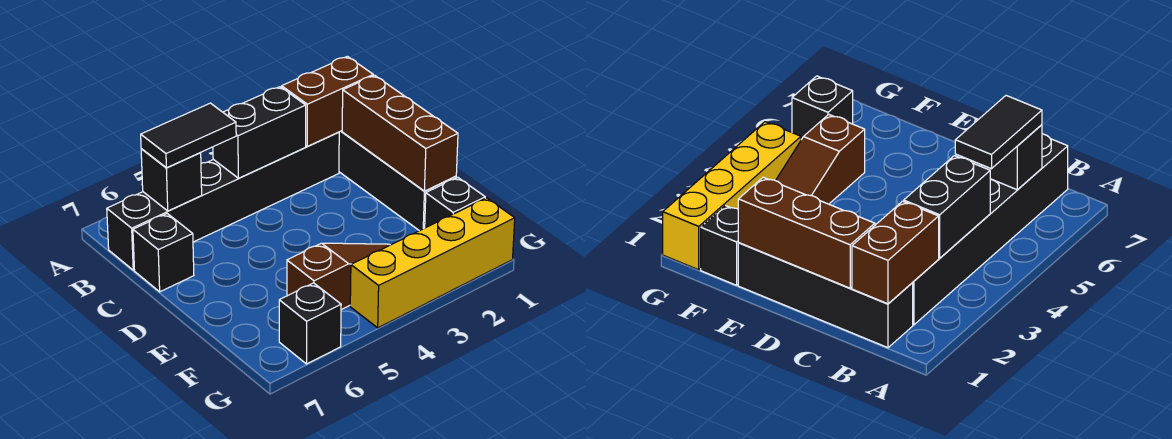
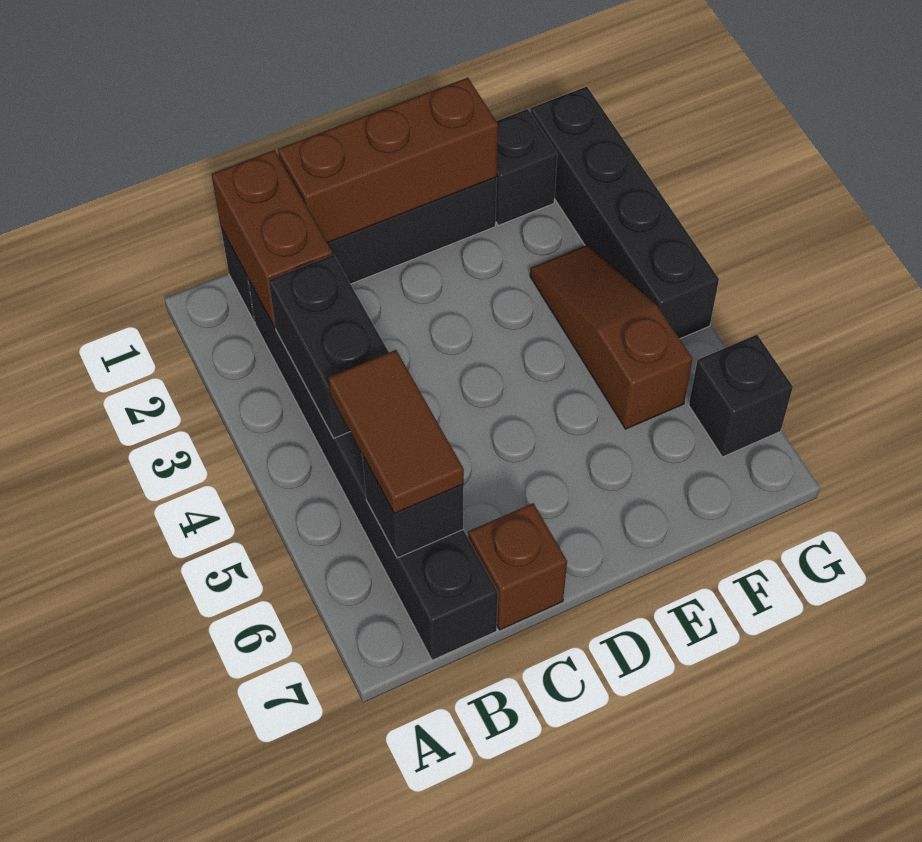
black 1x2 tile [141,103,236,168] -> brown 1x2 tile [328,350,464,513]
black 1x1 brick [133,214,194,292] -> brown 1x1 brick [468,503,567,630]
yellow 1x4 brick [350,198,515,328] -> black 1x4 brick [530,87,719,339]

